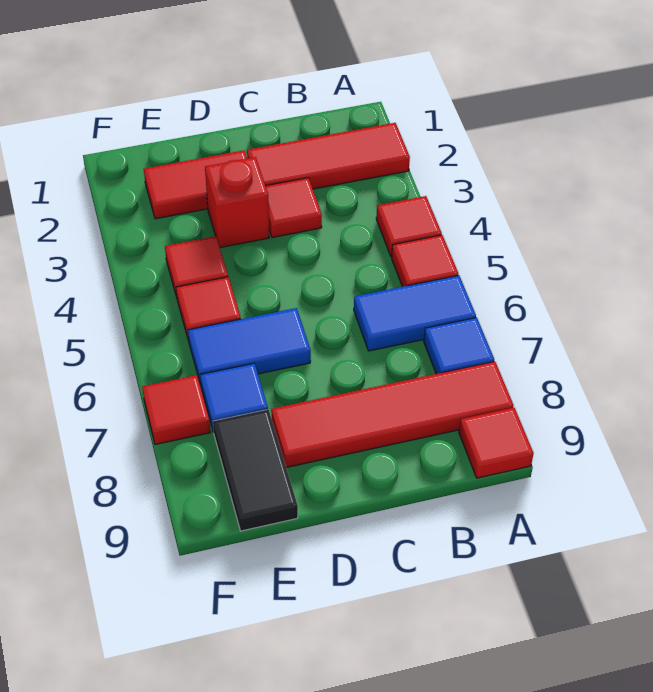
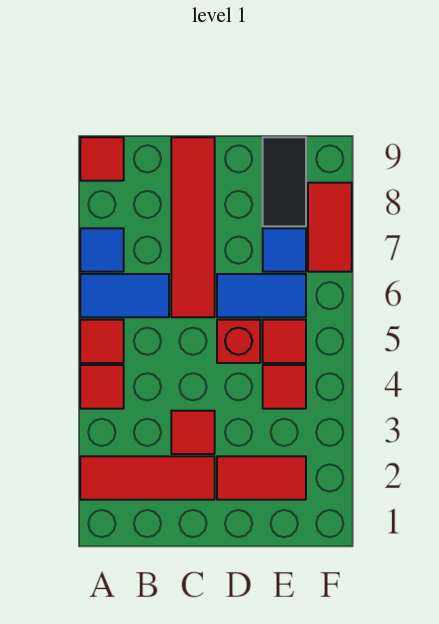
red 1x4 tile [271,362,514,468] -> red 1x4 tile turned to [171,137,215,317]
red 1x1 brick [205,157,269,248] -> red 1x1 brick moved to [217,320,260,363]
red 1x1 tile [142,375,211,444] -> red 1x2 tile [308,183,352,272]

